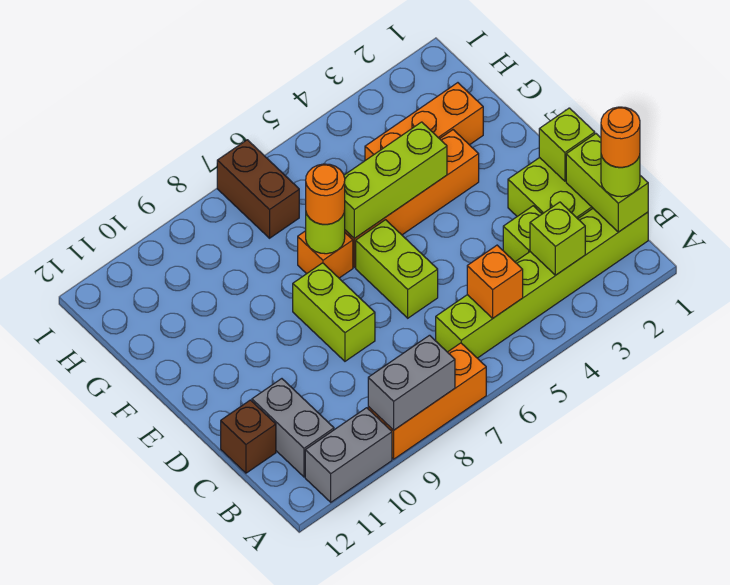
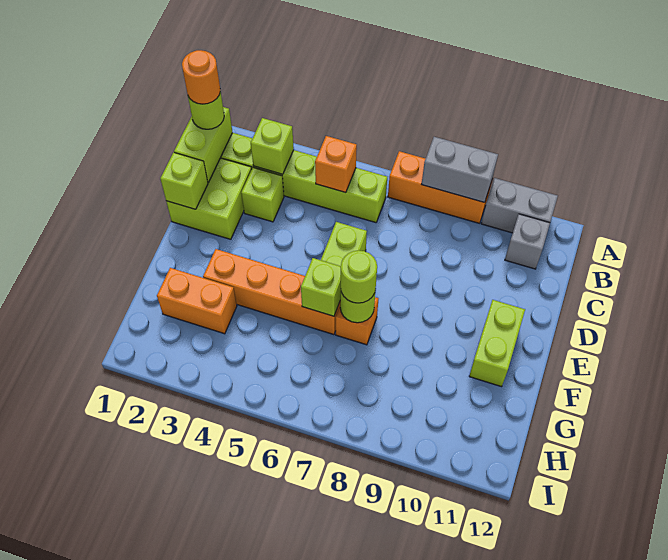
grey 1x2 brick [252,379,334,477] -> grey 1x1 brick [505,214,550,269]
brown 1x1 brick [221,400,276,473] -> none
lime 1x2 brick [293,263,375,361] -> lime 1x2 brick moved to [469,300,525,387]
lime 1x3 brick [344,122,447,239] -> lime 1x1 brick [301,258,341,316]
orange 1x1 round brick [306,164,345,225] -> lime 1x1 round brick [341,250,377,303]
orange 1x3 brick [365,83,483,160] -> orange 1x2 brick [157,268,237,334]
brown 1x2 brick [217,140,299,238] -> none

